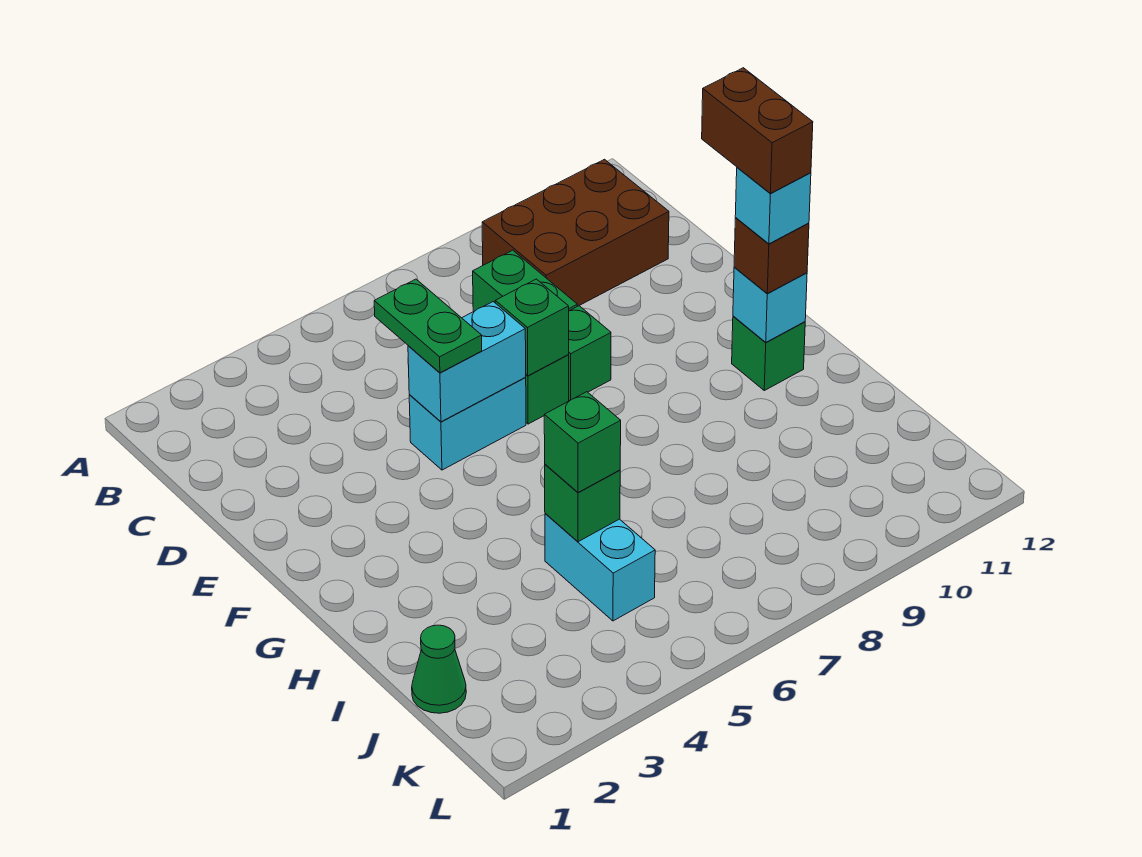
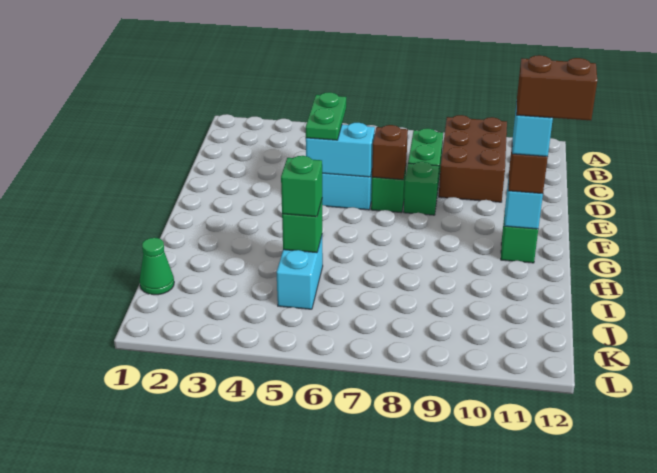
brown 2x3 brick [482,159,669,306] -> brown 2x3 brick turned to [439,115,507,202]
green 1x1 brick [495,279,569,376] -> brown 1x1 brick [372,125,408,180]
brown 1x2 brick [702,68,813,193] -> brown 1x2 brick turned to [516,55,597,121]

